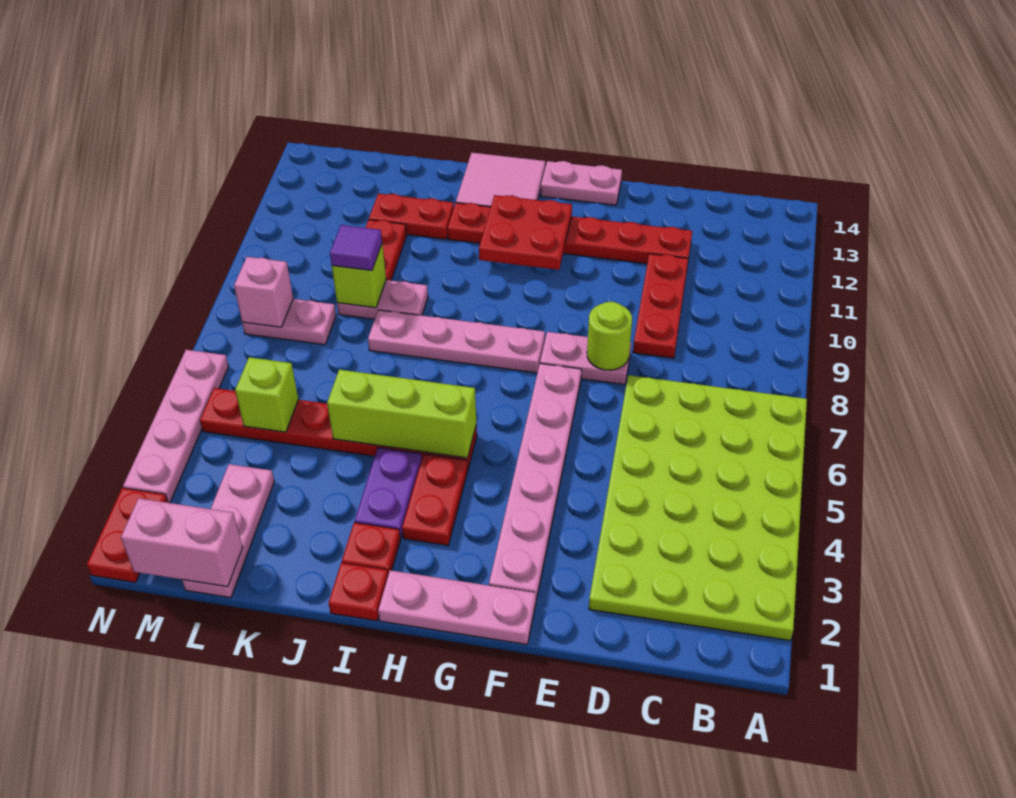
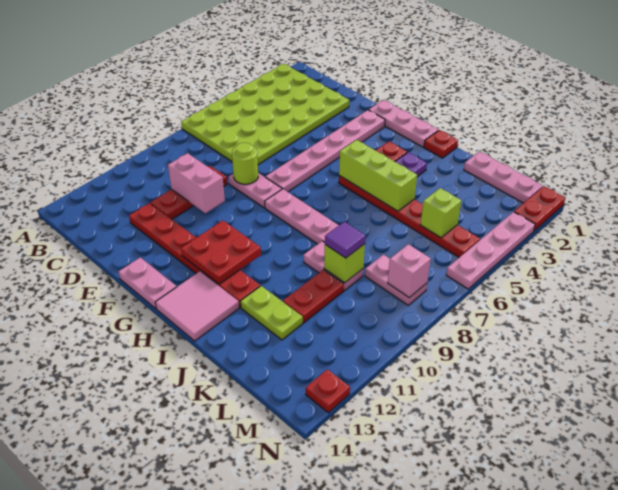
red 1x1 plate [342,523,400,575] -> red 1x1 plate moved to [306,369,350,413]
red 1x2 plate [369,194,454,239] -> lime 1x2 plate [241,286,303,340]
pink 1x3 plate [182,464,274,598] -> pink 1x3 plate turned to [464,152,543,203]
pink 1x2 brick [121,498,243,587] -> pink 1x2 brick moved to [168,153,225,213]

